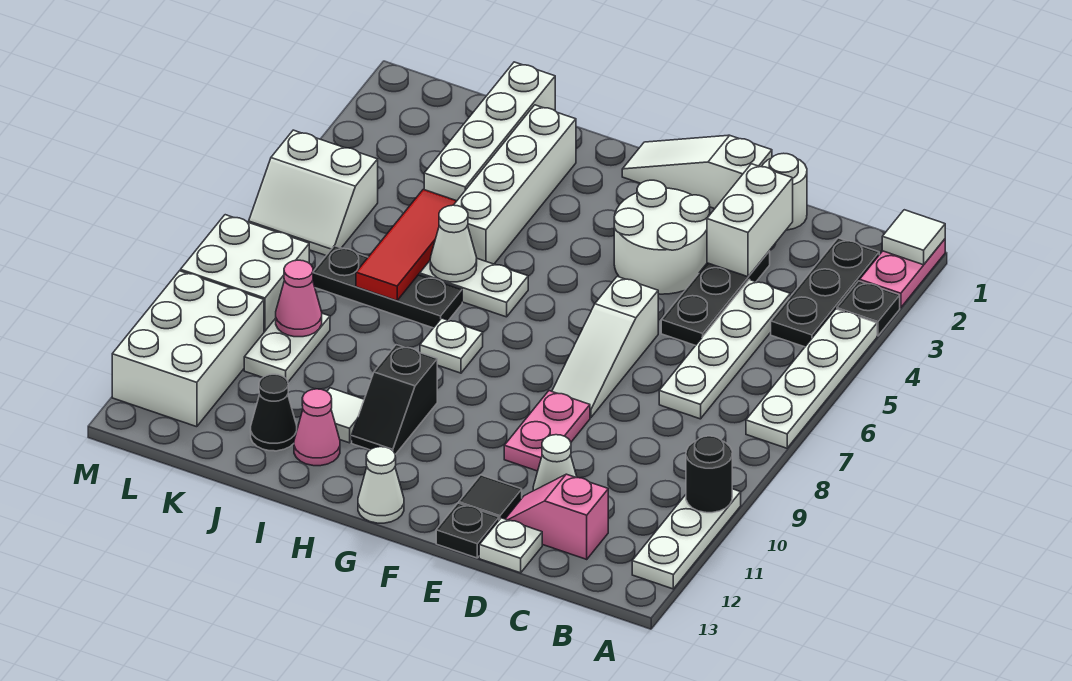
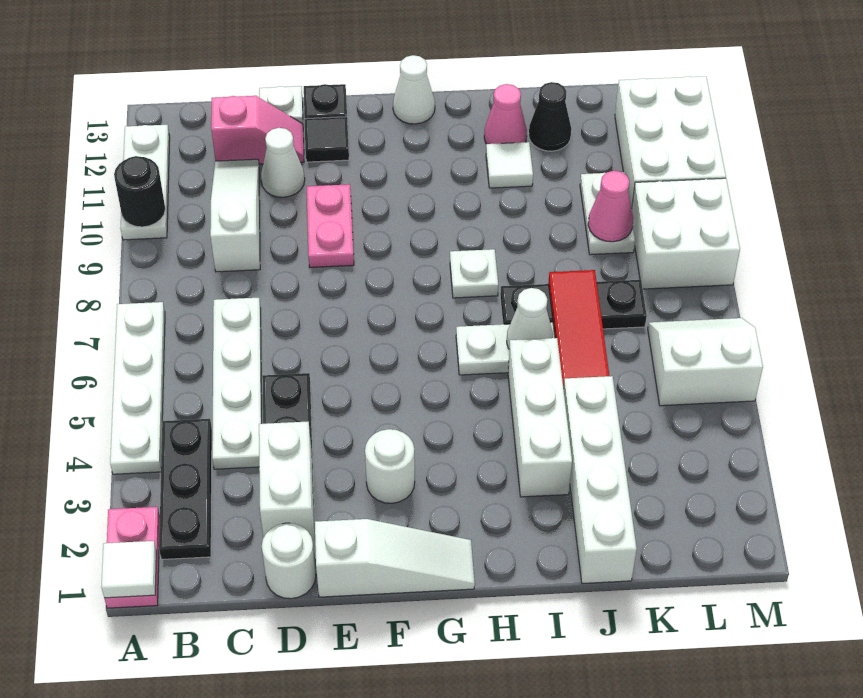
black 1x1 plate [837,281,900,336] -> none
white 2x2 round brick [614,180,710,294] -> white 1x1 round brick [365,429,415,503]
white 1x3 slope [552,276,658,417] -> white 1x3 slope moved to [210,159,260,272]
black 1x2 slope [352,345,437,454] -> none
white 1x4 brick [454,105,576,264] -> white 1x3 brick [508,338,572,497]

